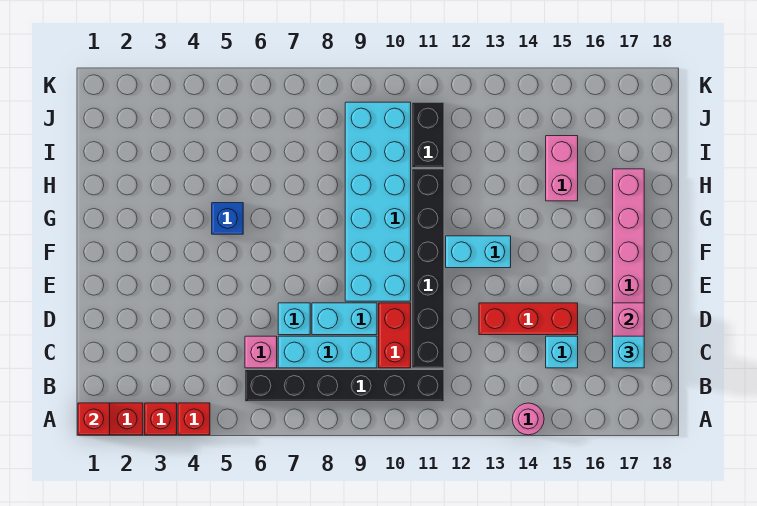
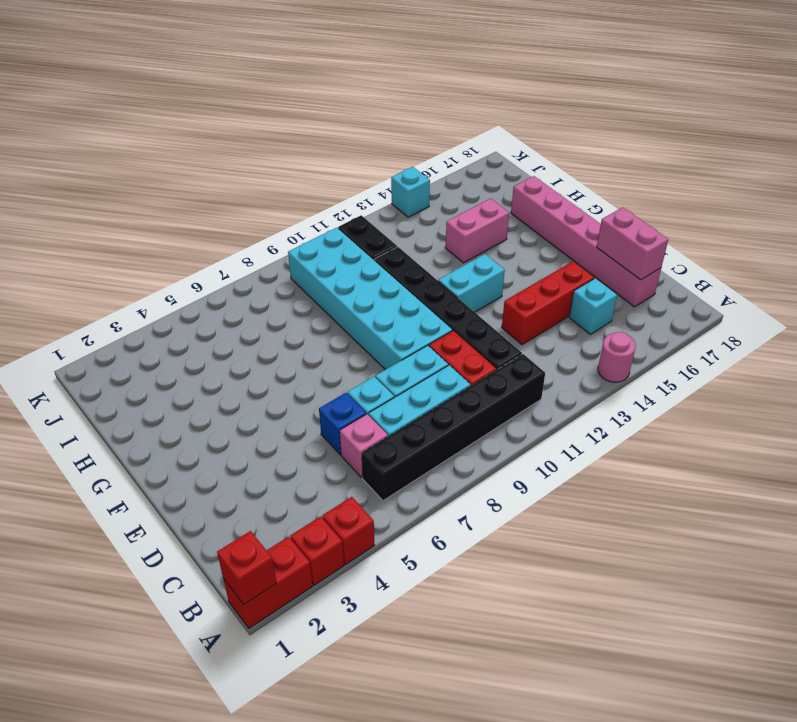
cyan 1x1 brick [613,336,644,368] -> cyan 1x1 brick moved to [391,167,430,217]
blue 1x1 brick [212,203,243,234] -> blue 1x1 brick moved to [319,393,366,455]
pink 1x2 brick [546,136,578,201] -> pink 1x2 brick turned to [445,198,509,263]

